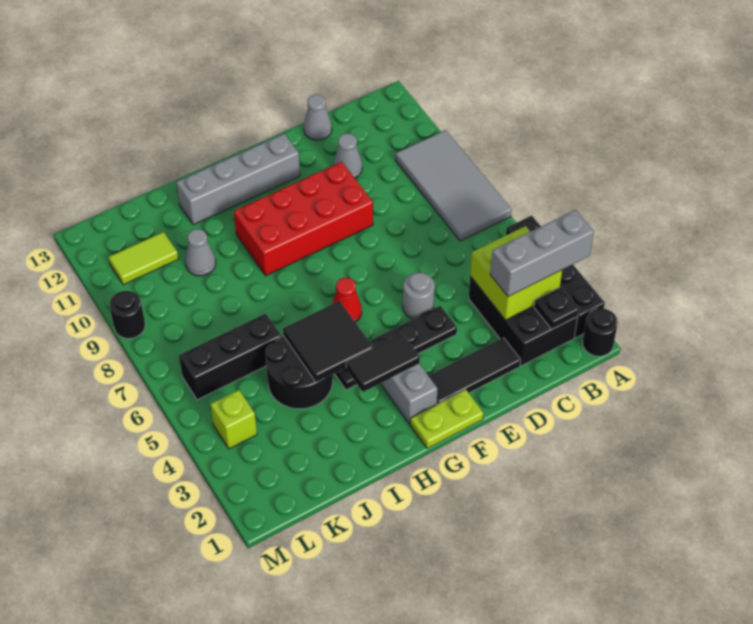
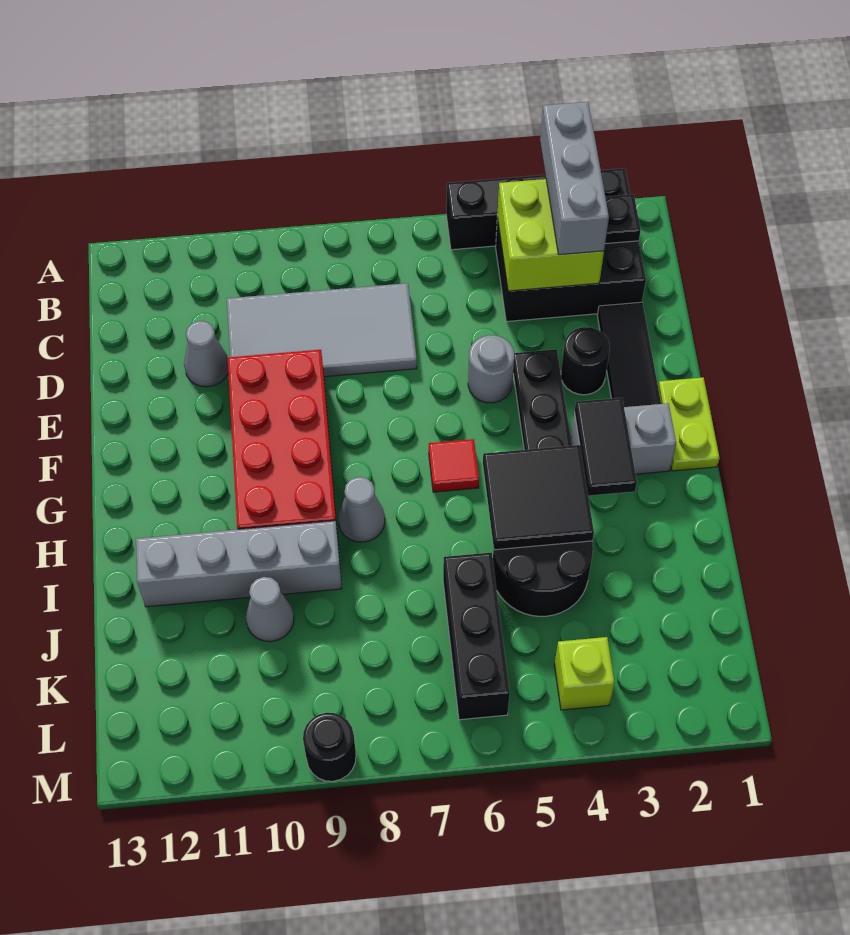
black 1x1 round brick [582,308,618,356] -> black 1x1 round brick moved to [561,327,610,395]
grey 2x4 tile [396,130,512,241] -> grey 2x4 tile moved to [227,283,417,377]
grey 1x1 cone [303,94,332,140] -> grey 1x1 cone moved to [338,477,385,542]
grey 1x4 brick [176,134,300,225] -> grey 1x4 brick turned to [136,521,342,607]
red 1x1 cone [332,278,362,322] -> red 1x1 tile [429,439,479,492]
lime 1x2 tile [109,232,178,285] -> none

